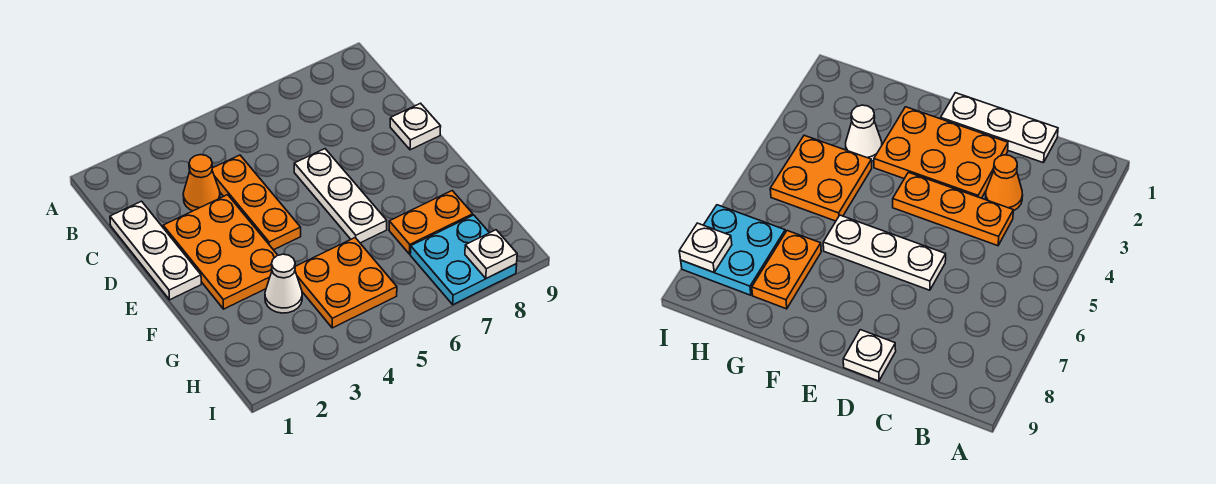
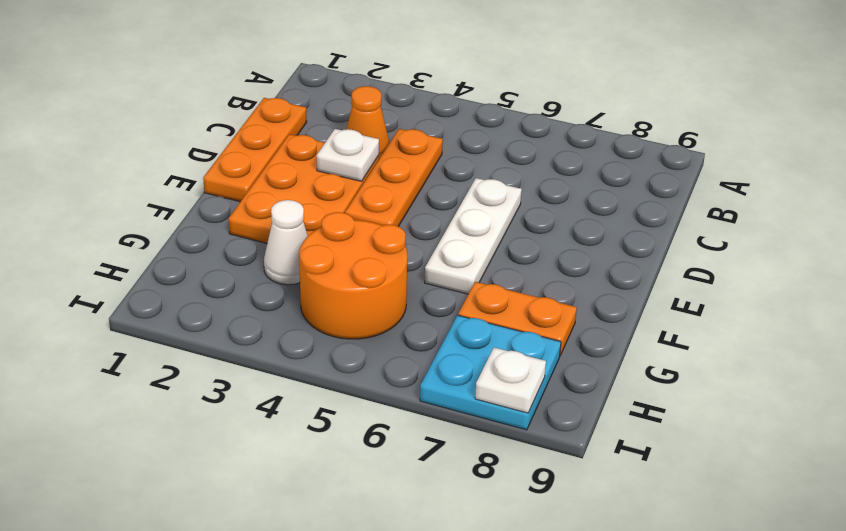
white 1x3 plate [110,201,201,300] -> orange 1x3 plate [203,98,307,202]
white 1x1 plate [390,103,441,150] -> white 1x1 plate moved to [317,129,379,181]
orange 2x2 plate [295,238,397,328] -> orange 2x2 round brick [299,212,407,339]

